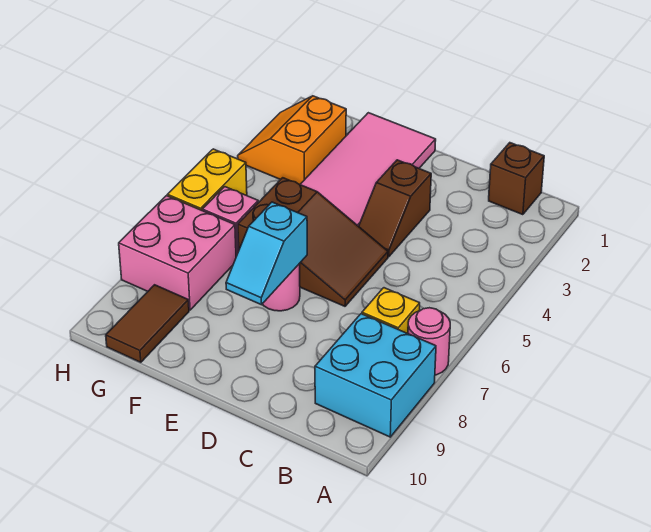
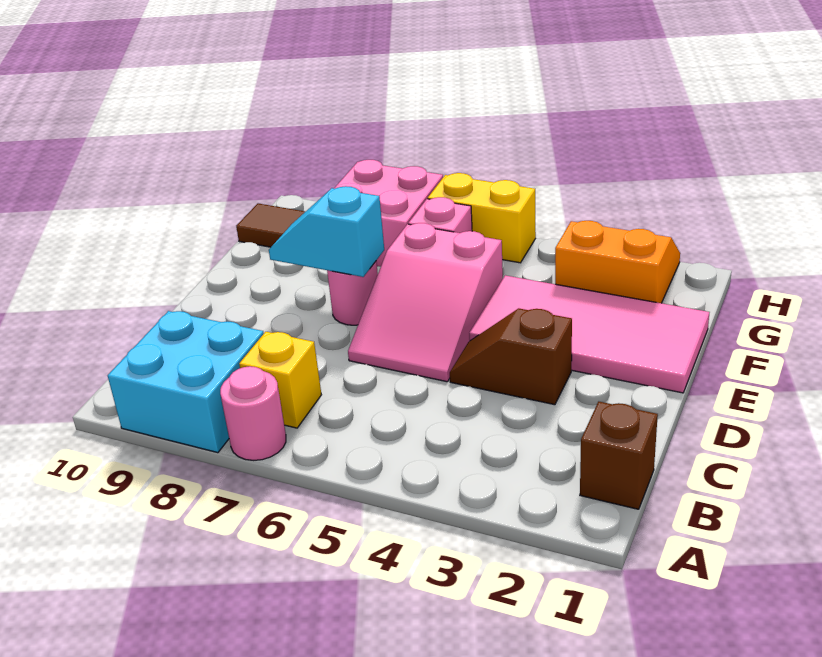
brown 2x3 slope [238,178,388,306] -> pink 2x3 slope [348,223,503,382]

